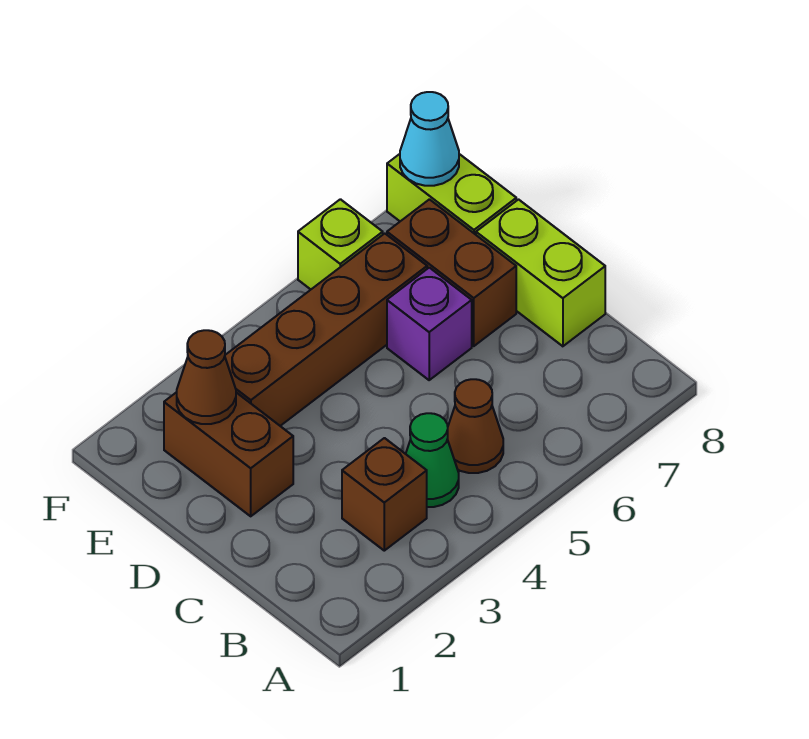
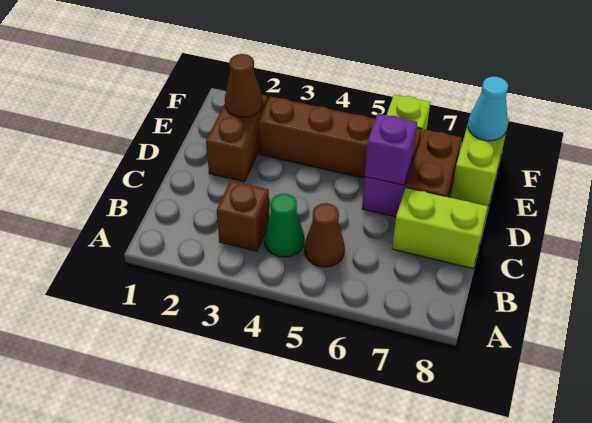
lime 1x2 brick [476,200,605,346] -> lime 1x2 brick turned to [392,188,488,268]
none -> purple 1x1 brick [365,114,417,185]

